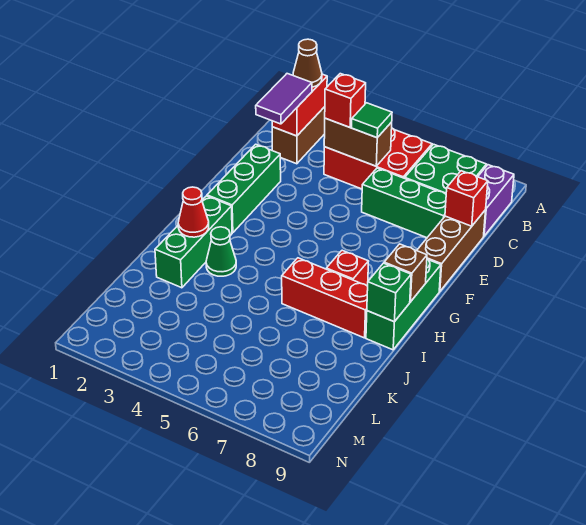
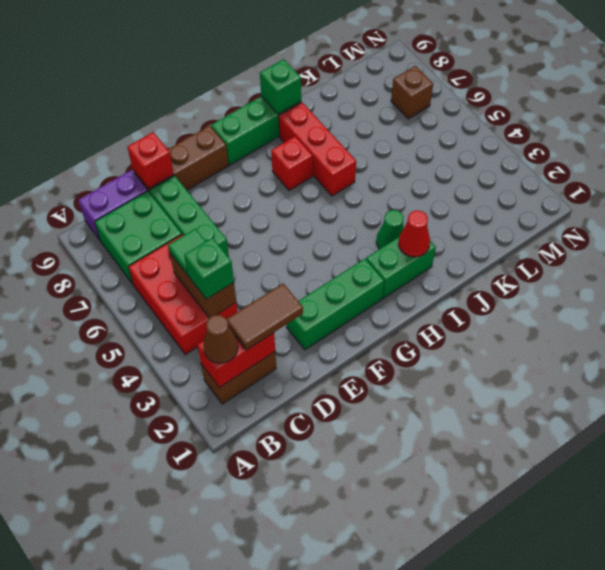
purple 1x2 tile [256,74,312,124] -> brown 1x2 tile [227,284,303,350]
red 1x1 brick [325,74,366,127] -> green 1x1 brick [184,238,234,299]
green 1x3 brick [155,196,232,288] -> green 1x2 brick [366,237,436,298]
brown 1x1 brick [384,244,427,302] -> brown 1x1 brick moved to [391,66,433,119]

